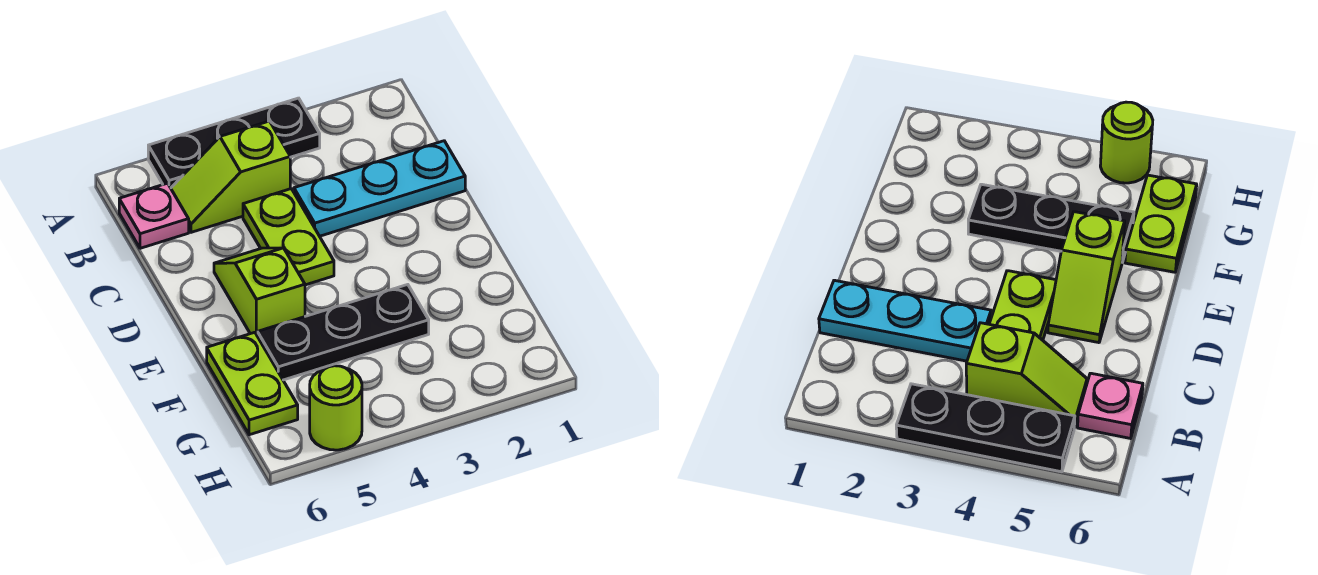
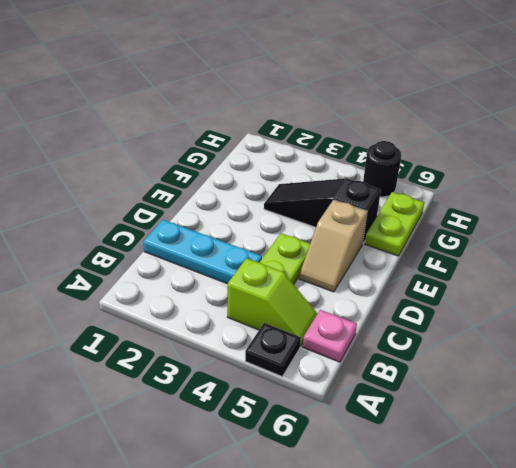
black 1x3 plate [148,98,320,188] -> black 1x1 plate [245,323,301,376]
lime 1x2 slope [214,248,305,336] -> tan 1x2 slope [299,200,367,292]
black 1x3 plate [258,285,429,380] -> black 1x3 slope [264,178,381,243]
lime 1x1 round brick [310,366,362,450] -> black 1x1 round brick [363,141,402,197]

